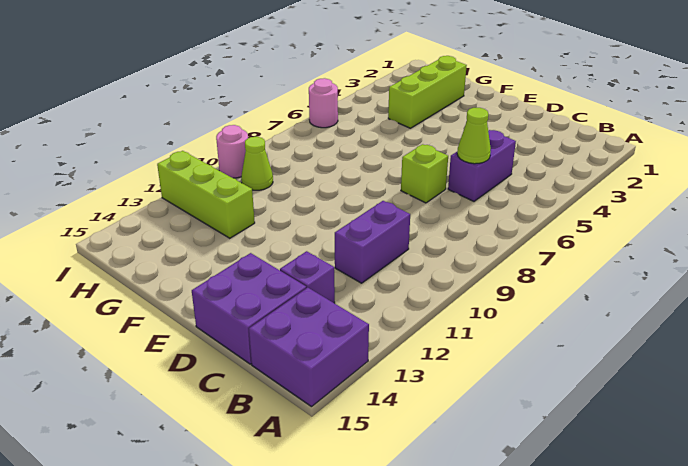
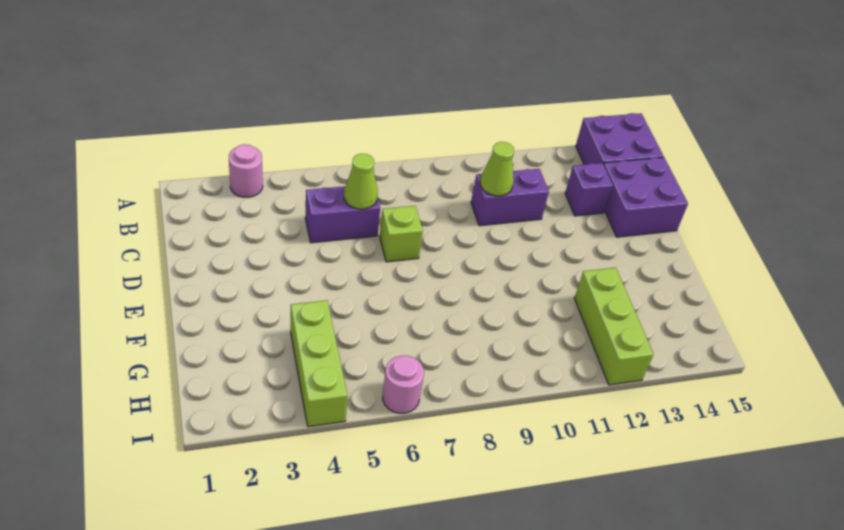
lime 1x3 brick [388,56,467,128] -> lime 1x3 brick turned to [291,300,347,427]
lime 1x1 cone [241,137,273,190] -> lime 1x1 cone moved to [480,142,514,196]
pink 1x1 round brick [216,125,248,178] -> pink 1x1 round brick moved to [229,144,263,197]

